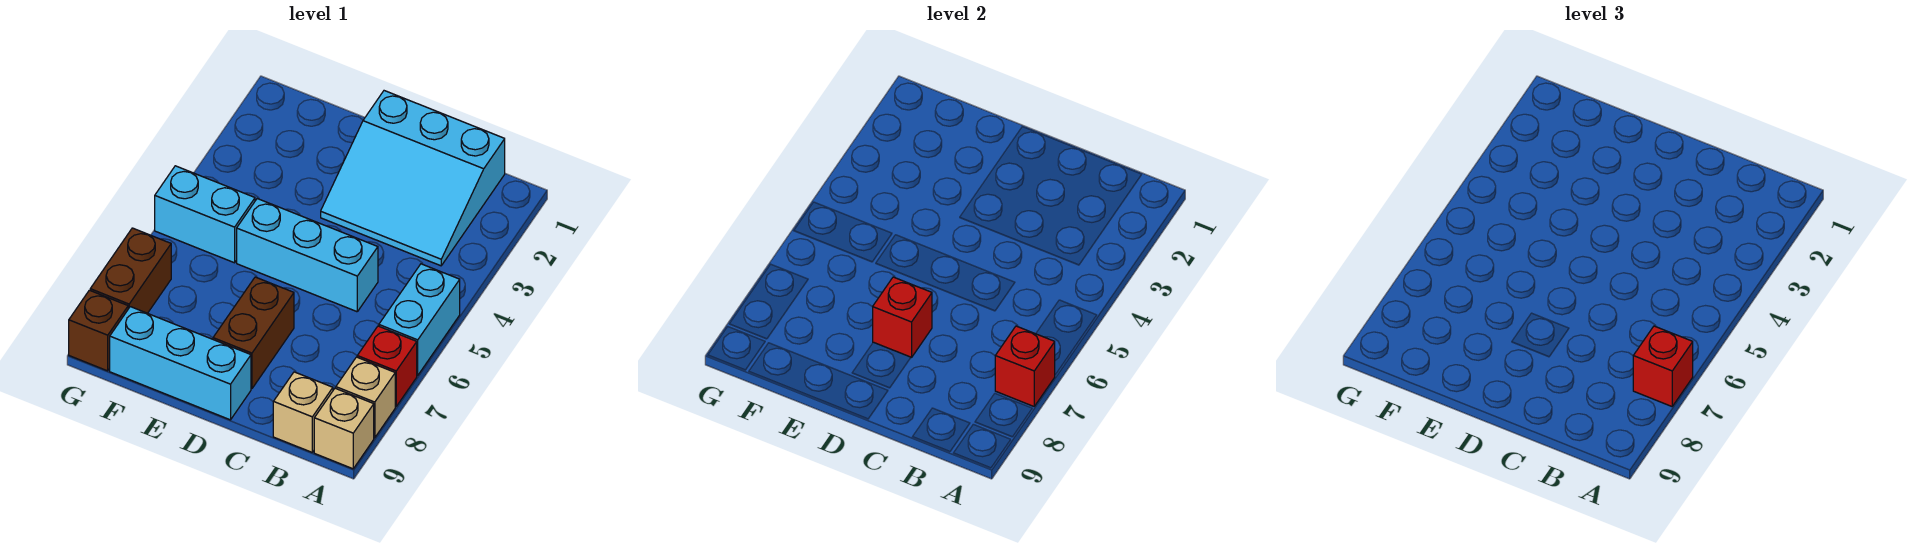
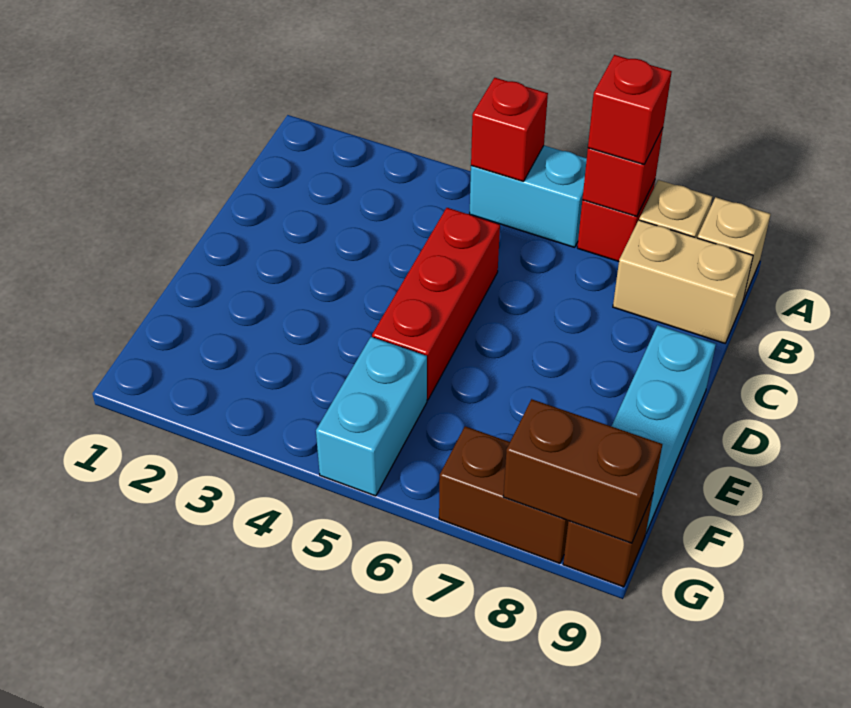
cyan 3x3 slope [321,91,505,266] -> none
tan 1x1 brick [273,372,333,452] -> tan 1x2 brick [613,220,753,343]
cyan 1x3 brick [237,199,378,312] -> red 1x3 brick [372,208,500,400]
brown 1x2 brick [213,277,294,389] -> brown 1x2 brick moved to [503,399,662,543]
red 1x1 brick [873,277,932,358] -> red 1x1 brick moved to [471,78,548,181]

